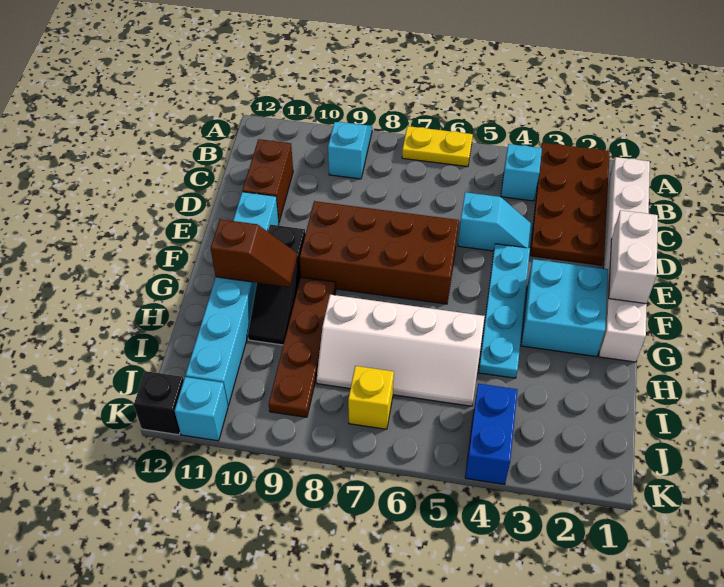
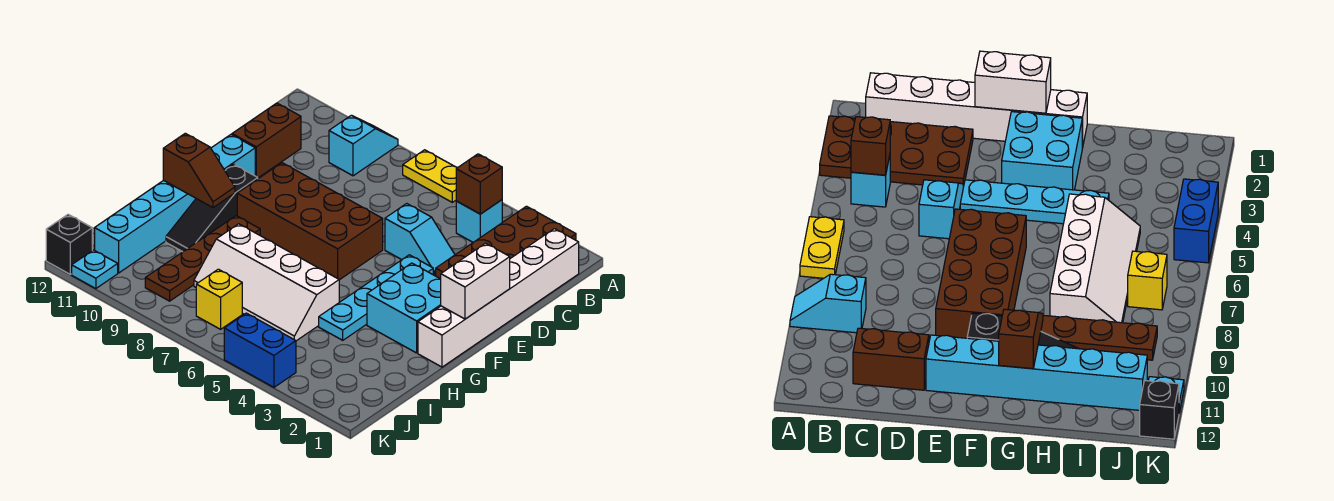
none -> brown 1x1 brick [456,154,502,214]
blue 1x2 brick [465,384,518,484] -> blue 1x2 brick turned to [224,313,296,387]
cyan 1x1 brick [174,377,228,441] -> cyan 1x1 plate [72,250,118,289]

